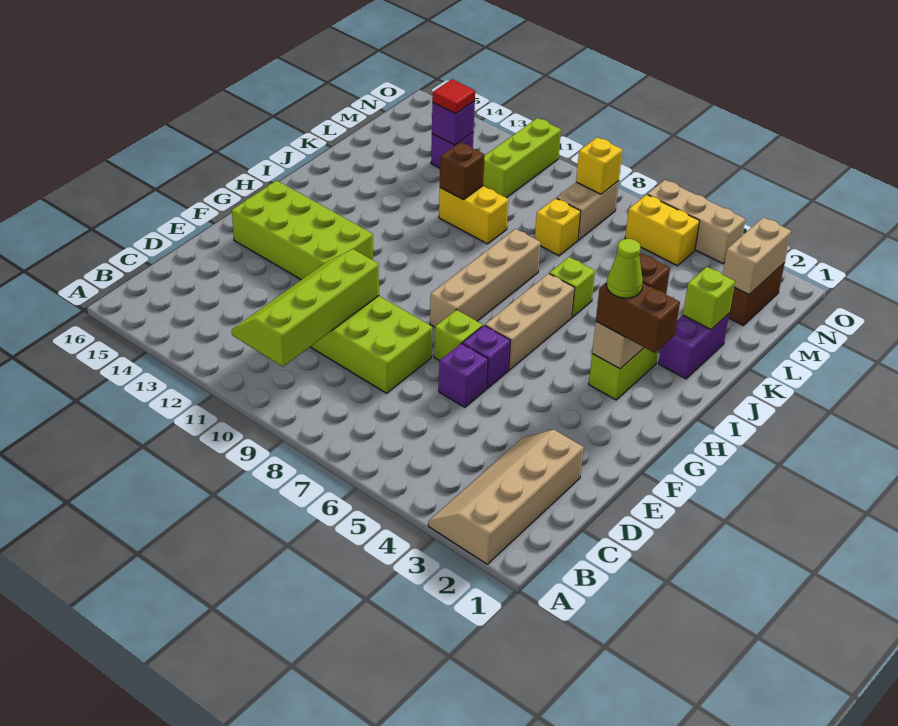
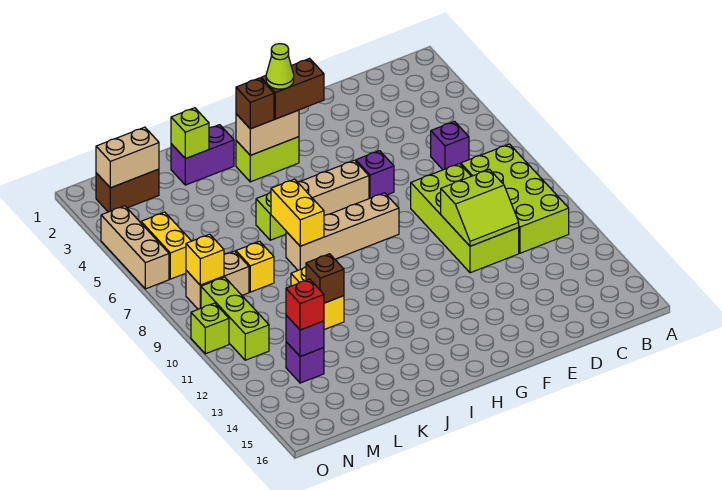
tan 2x4 slope [428,430,584,564] -> none
lime 2x4 slope [232,249,379,367] -> lime 2x2 slope [441,169,519,246]
purple 1x1 brick [439,343,488,407] -> purple 1x1 brick moved to [431,121,469,170]
lime 1x1 brick [434,310,483,361] -> lime 1x1 brick moved to [191,303,229,354]
lime 2x4 brick [232,181,373,280] -> lime 2x4 brick moved to [461,144,569,253]
brown 1x2 brick [596,282,680,353] -> brown 1x2 brick turned to [261,59,324,119]
none -> yellow 1x2 brick [271,179,324,246]
lime 1x3 brick [483,118,561,198] -> lime 1x3 brick turned to [201,277,269,360]
red 1x1 tile [432,79,475,114] -> red 1x1 brick [286,279,324,330]

